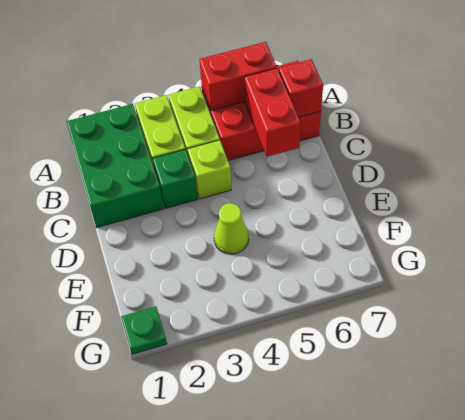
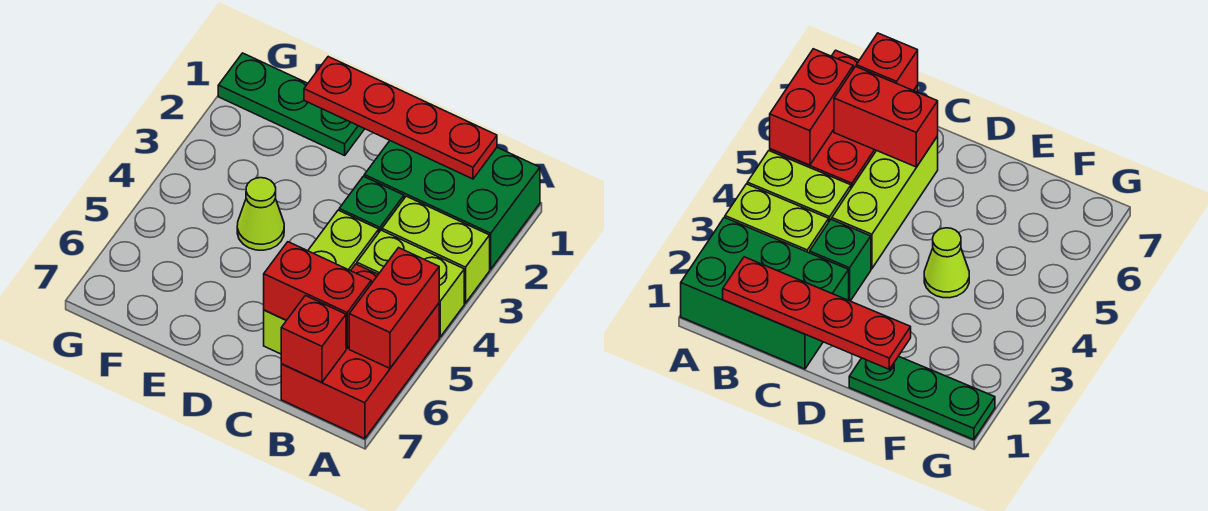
none -> red 1x4 plate [304,57,497,179]
lime 1x1 brick [187,140,231,199] -> lime 1x3 brick [264,210,379,354]
green 1x1 plate [121,306,167,354] -> green 1x3 plate [218,53,364,155]

